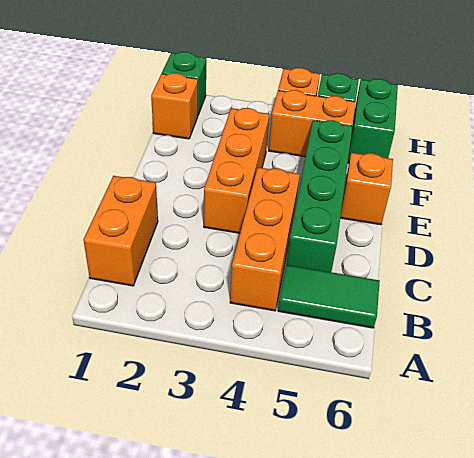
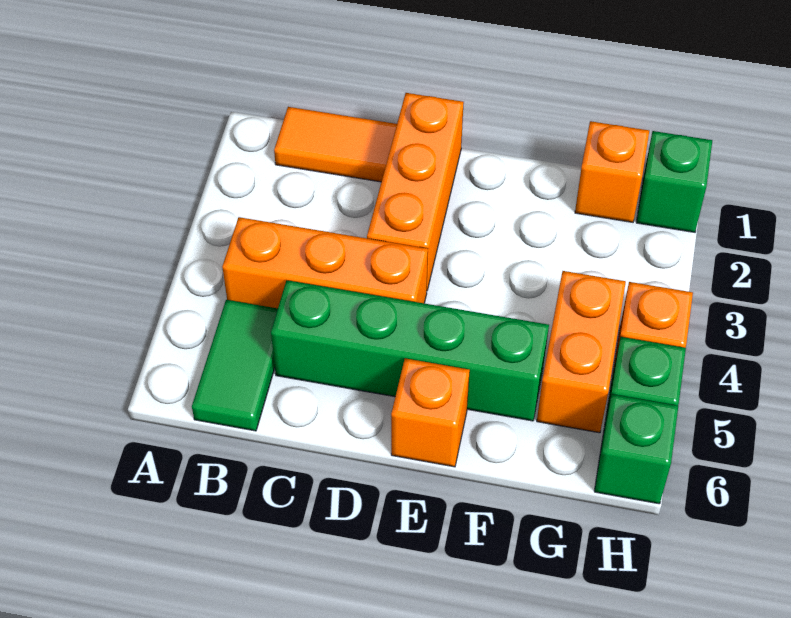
orange 1x2 brick [83,176,158,286] -> orange 1x2 tile [274,107,397,182]
orange 1x3 brick [204,108,269,233] -> orange 1x3 brick turned to [367,93,464,290]
green 1x2 brick [348,79,398,163] -> green 1x1 brick [594,394,678,504]

